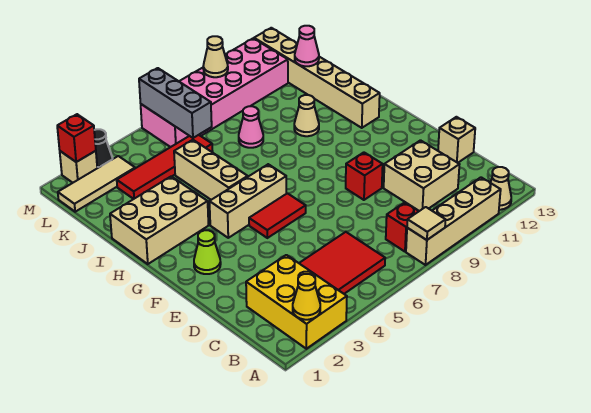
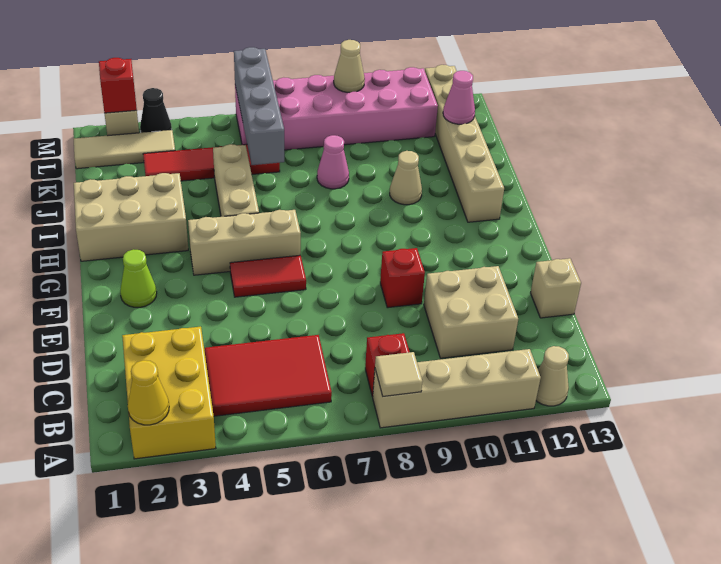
grey 1x3 brick [139,68,212,138] -> grey 1x4 brick [234,47,284,165]

